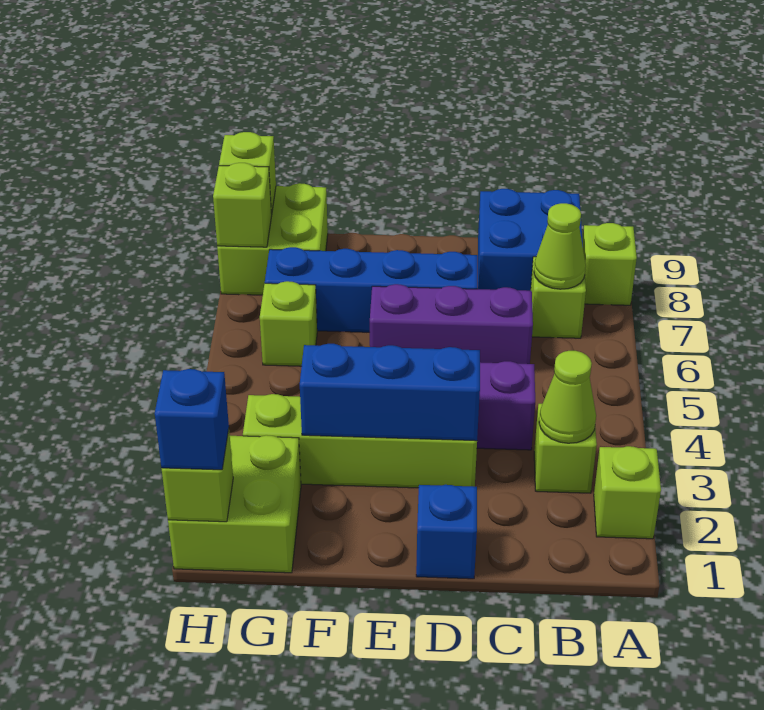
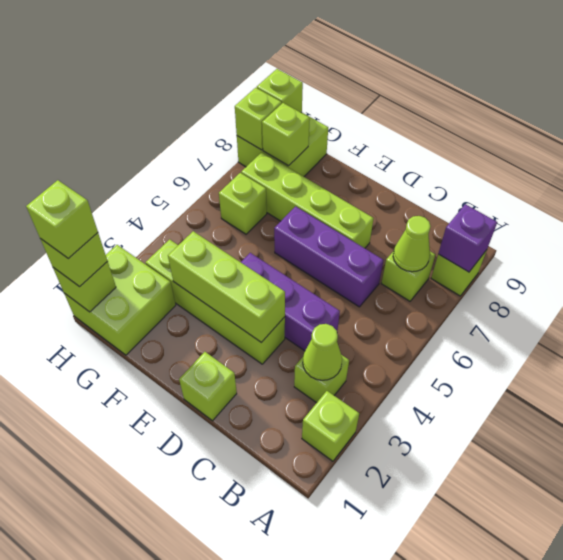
none -> purple 1x1 brick [438,204,497,272]
blue 2x2 brick [478,189,583,291] -> none
blue 1x1 brick [416,485,477,579] -> lime 1x1 brick [179,352,237,421]
blue 1x3 brick [300,344,480,441] -> lime 1x3 brick [168,231,285,342]
blue 1x4 brick [265,247,478,332] -> lime 1x4 brick [241,152,374,248]
none -> lime 1x1 brick [262,103,310,166]
blue 1x1 brick [155,369,229,470] -> lime 1x1 brick [41,233,107,287]
none -> lime 1x1 brick [26,180,98,259]

